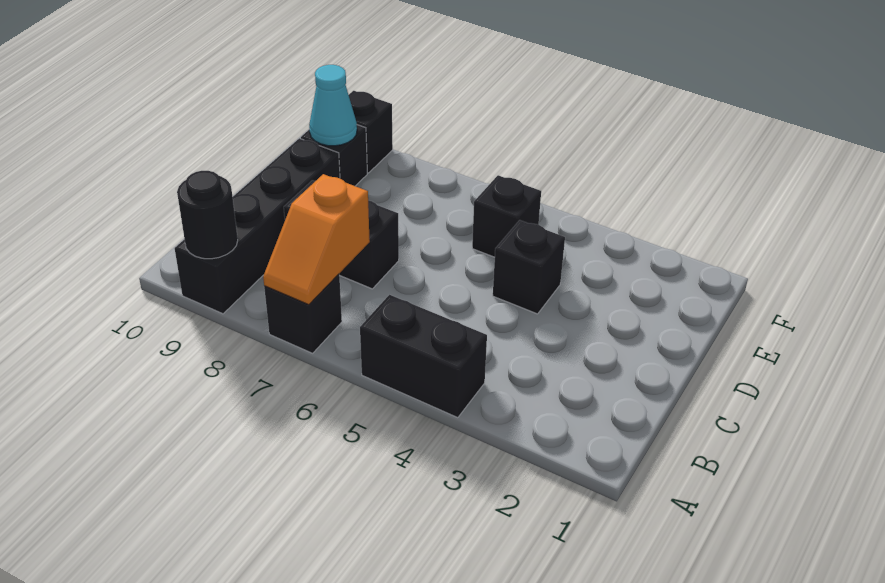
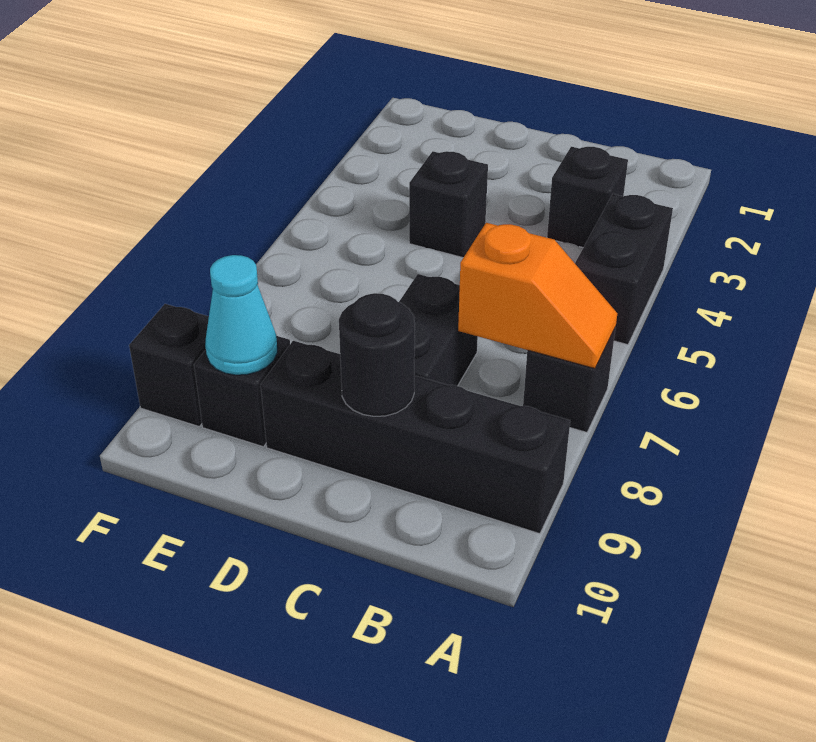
black 1x1 round brick [177,171,238,259] -> black 1x1 round brick moved to [339,293,415,416]
black 1x1 brick [472,175,541,257] -> black 1x1 brick moved to [547,147,628,247]

